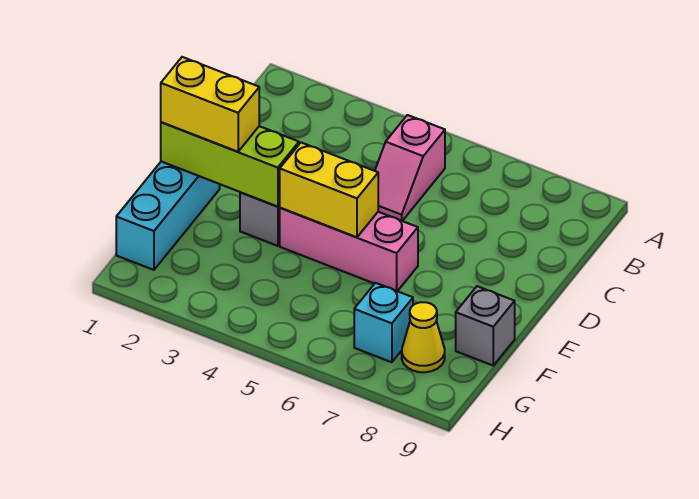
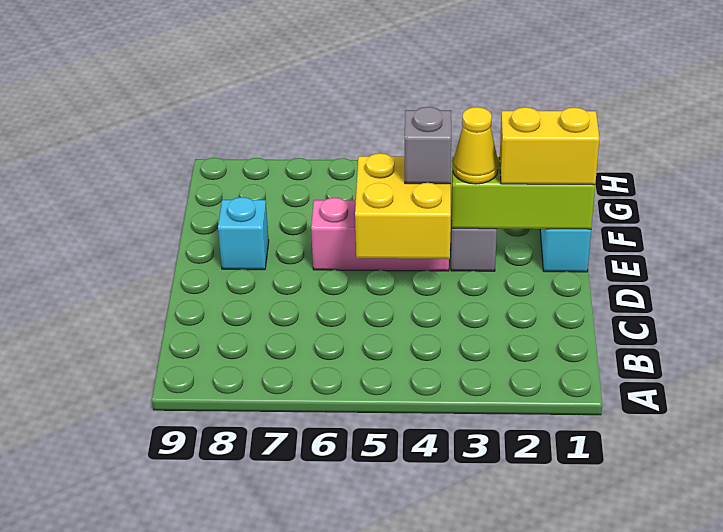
pink 1x2 slope [375,115,445,221] -> none
yellow 1x2 brick [280,143,378,237] -> yellow 2x2 brick [355,153,451,259]
grey 1x1 brick [456,286,515,365] -> grey 1x1 brick moved to [405,107,451,184]
cyan 1x1 brick [354,283,413,362] -> cyan 1x1 brick moved to [218,197,269,270]
yellow 1x1 cone [402,302,445,372] -> yellow 1x1 cone moved to [453,107,498,184]

